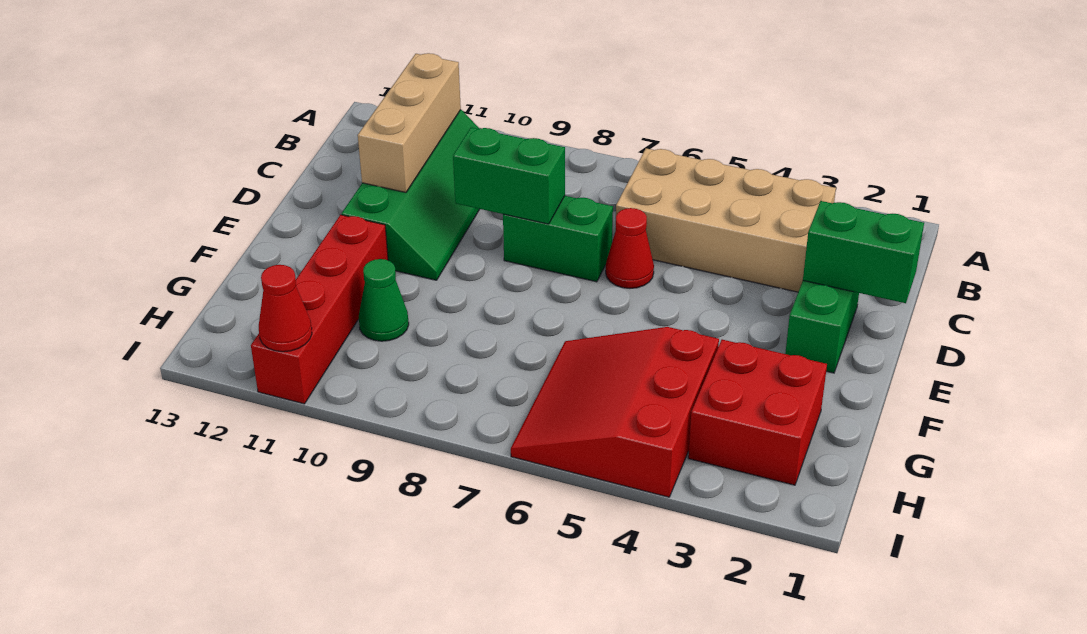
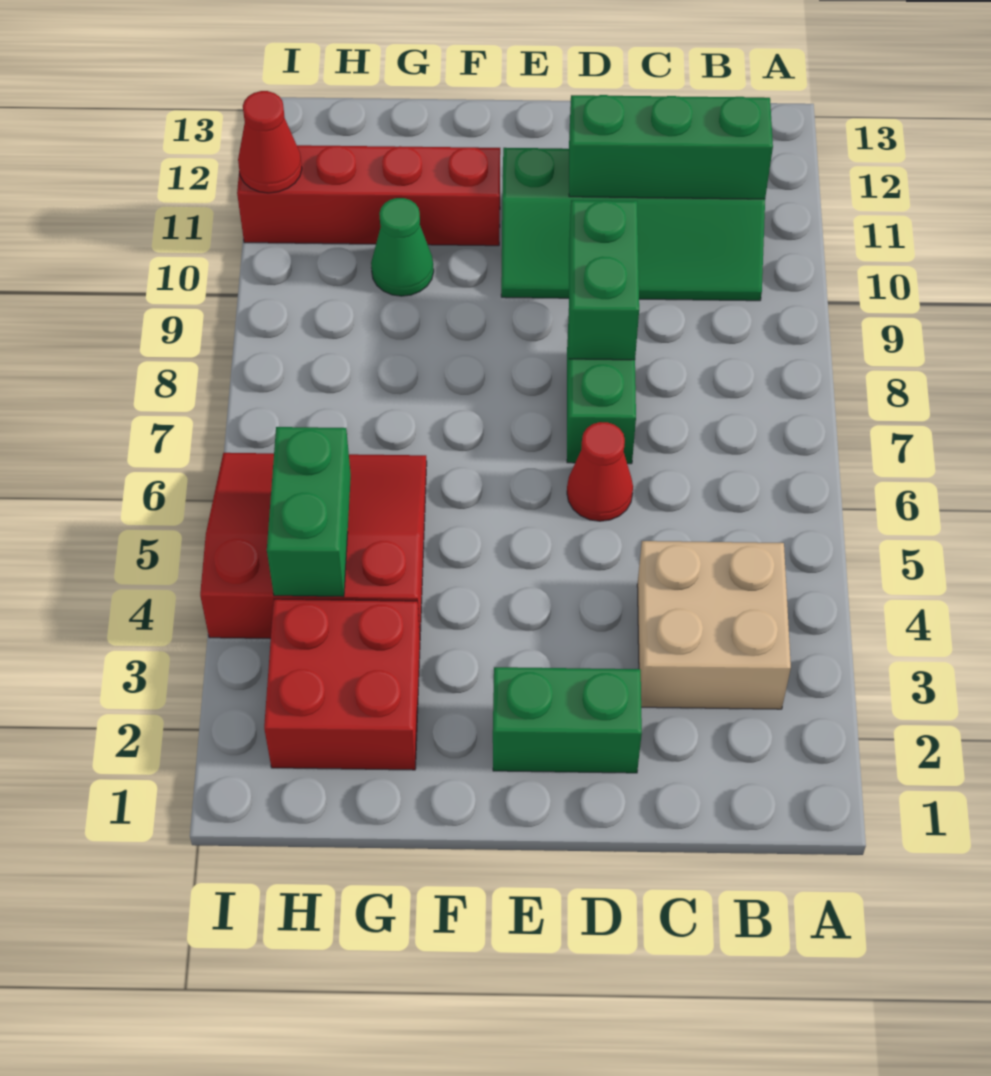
tan 2x4 brick [615,148,836,292] -> tan 2x2 brick [637,541,791,709]
tan 1x3 brick [358,53,461,192] -> green 1x3 brick [569,95,773,199]
green 1x2 brick [803,201,924,303] -> green 1x2 brick moved to [267,427,351,597]

